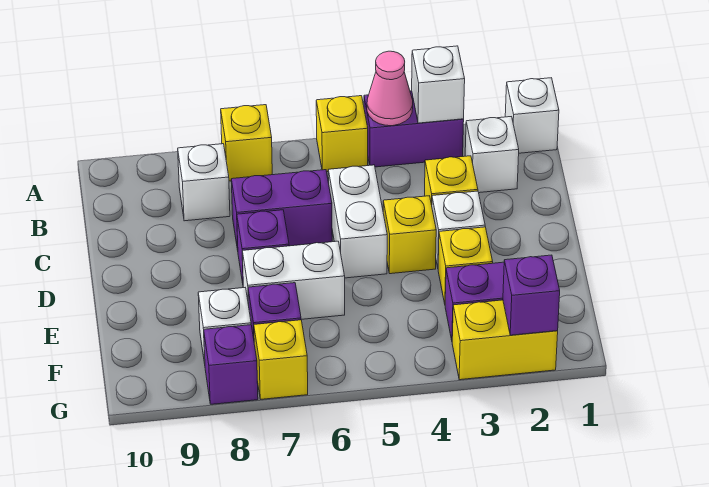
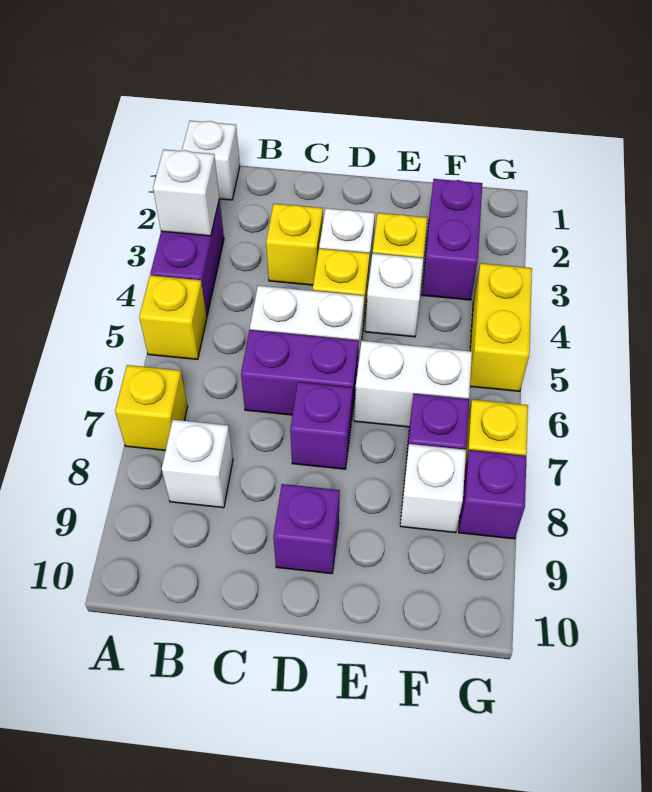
pink 1x1 cone [367,51,413,126] -> none
white 1x1 brick [465,117,519,193] -> white 1x1 brick moved to [365,253,423,337]
purple 1x2 brick [231,170,332,250] -> purple 1x2 brick turned to [241,330,359,421]
white 1x2 brick [242,241,345,319] -> white 1x2 brick turned to [354,341,472,427]
yellow 1x2 brick [452,300,558,380] -> yellow 1x2 brick moved to [470,263,532,391]
purple 1x1 brick [503,255,560,335] -> purple 1x1 brick moved to [273,484,340,574]

